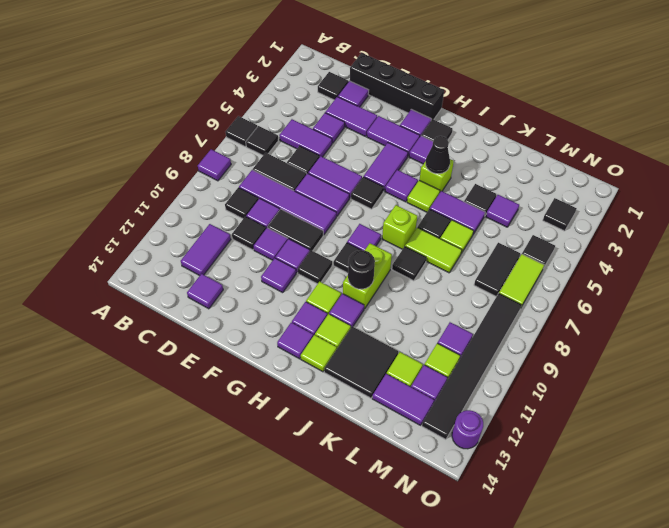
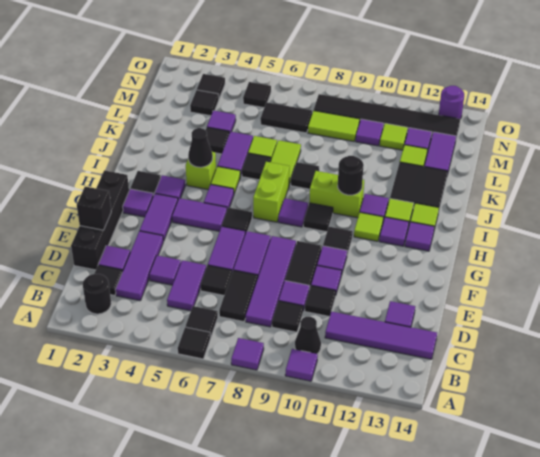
none -> black 1x1 round brick [83,274,111,314]
none -> black 1x1 cone [295,317,321,354]
purple 1x2 tile [181,224,231,276] -> purple 1x4 tile [325,311,437,359]
purple 1x2 tile [325,97,377,136] -> purple 1x3 tile [115,231,163,301]
none -> black 1x1 brick [77,187,111,230]
purple 1x1 tile [261,258,296,293] -> purple 1x1 tile moved to [285,349,318,381]
lime 1x1 brick [382,205,417,249] -> lime 1x2 brick [253,162,289,222]
none -> black 1x1 tile [190,90,219,116]
lime 1x2 tile [499,254,544,307] -> lime 1x2 tile moved to [308,111,360,141]

